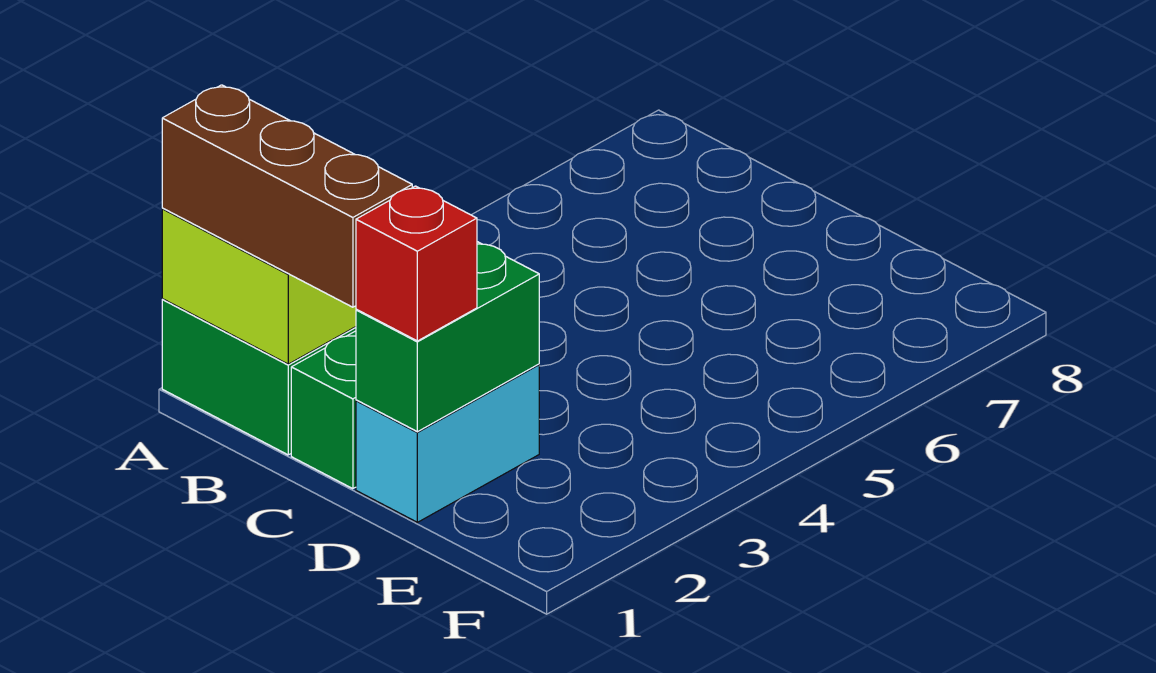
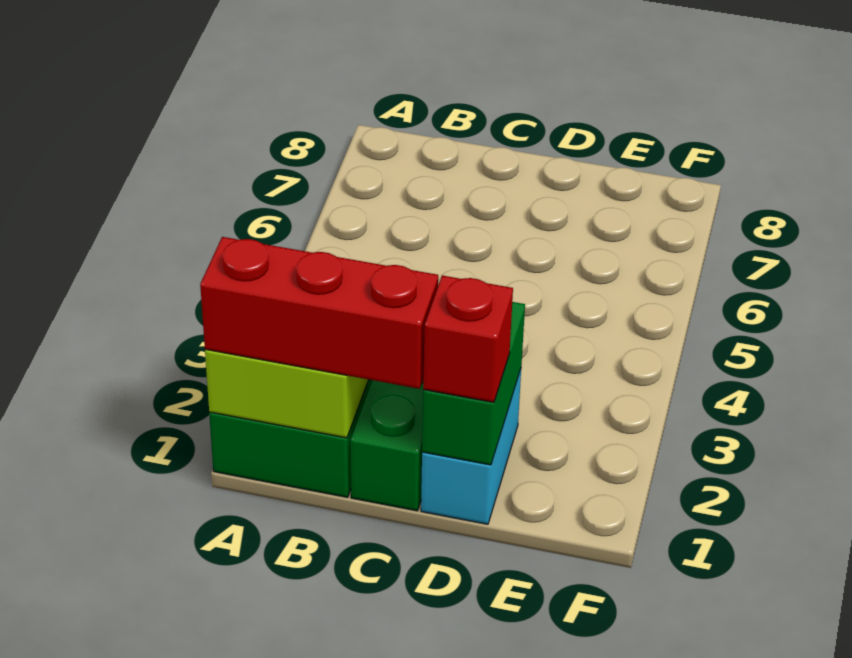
brown 1x3 brick [162,85,412,307] -> red 1x3 brick [200,237,438,389]

